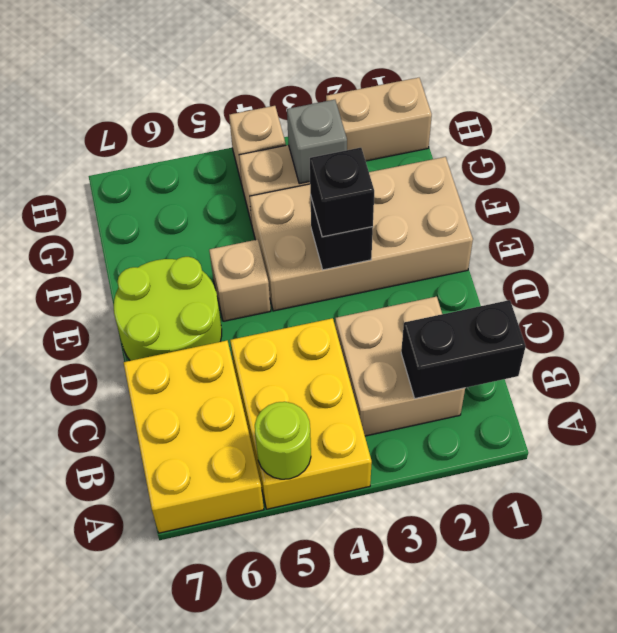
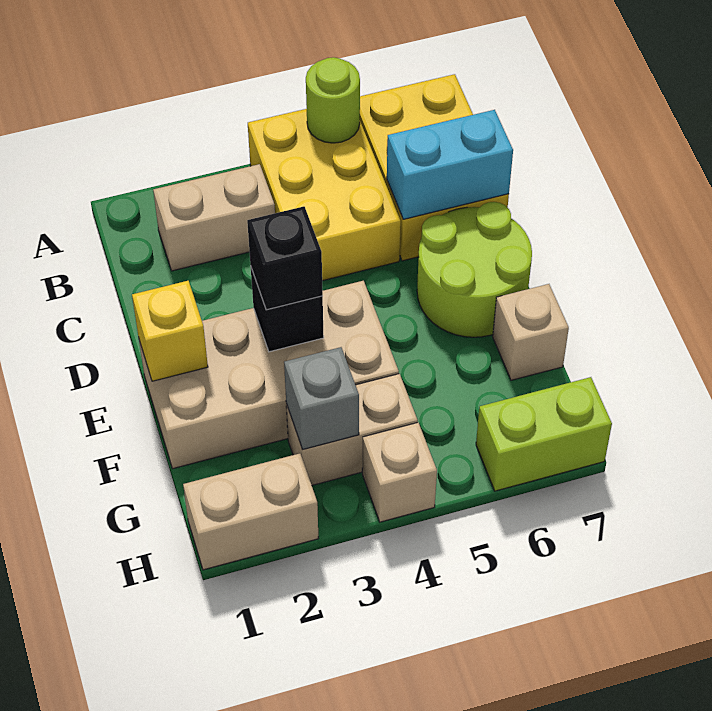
black 1x2 brick [401,300,526,399] -> none
tan 2x2 brick [335,297,465,436] -> tan 1x2 brick [153,164,275,271]
none -> cyan 1x2 brick [387,110,513,219]
none -> yellow 1x1 brick [132,281,208,381]
tan 1x1 brick [209,240,271,321] -> tan 1x1 brick moved to [493,284,569,380]
none -> lime 1x2 brick [476,377,612,491]

